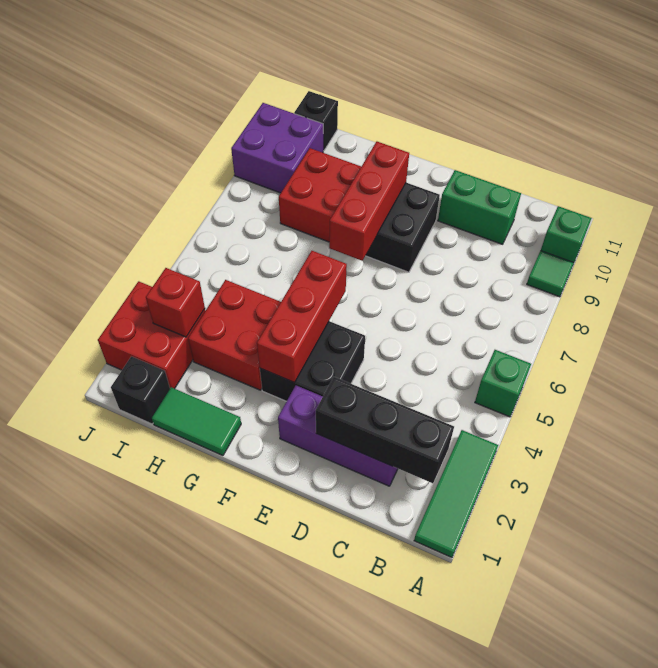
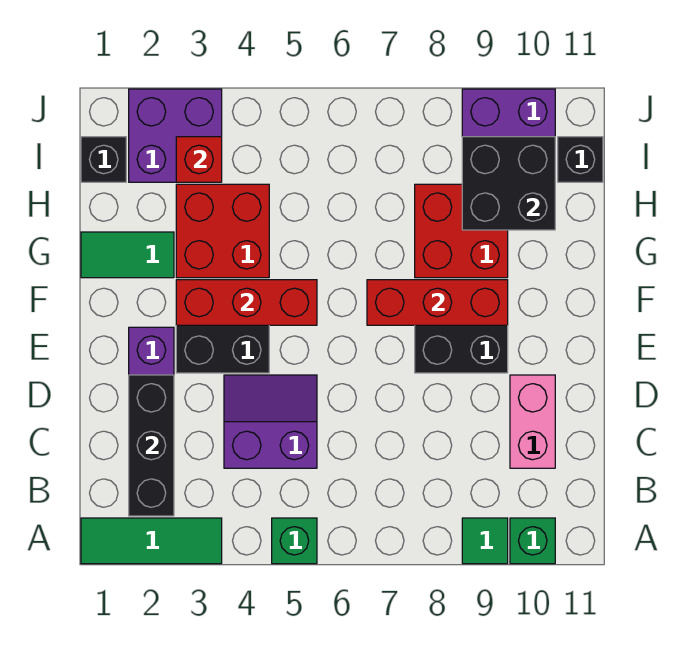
none -> purple 2x2 slope [224,375,317,468]
green 1x2 brick [438,170,521,244] -> pink 1x2 brick [510,375,555,468]
green 1x2 tile [152,387,241,456] -> green 1x2 tile turned to [81,232,174,278]
none -> black 2x2 brick [462,137,555,230]
red 2x2 brick [98,281,205,389] -> purple 2x2 brick [129,89,222,182]

